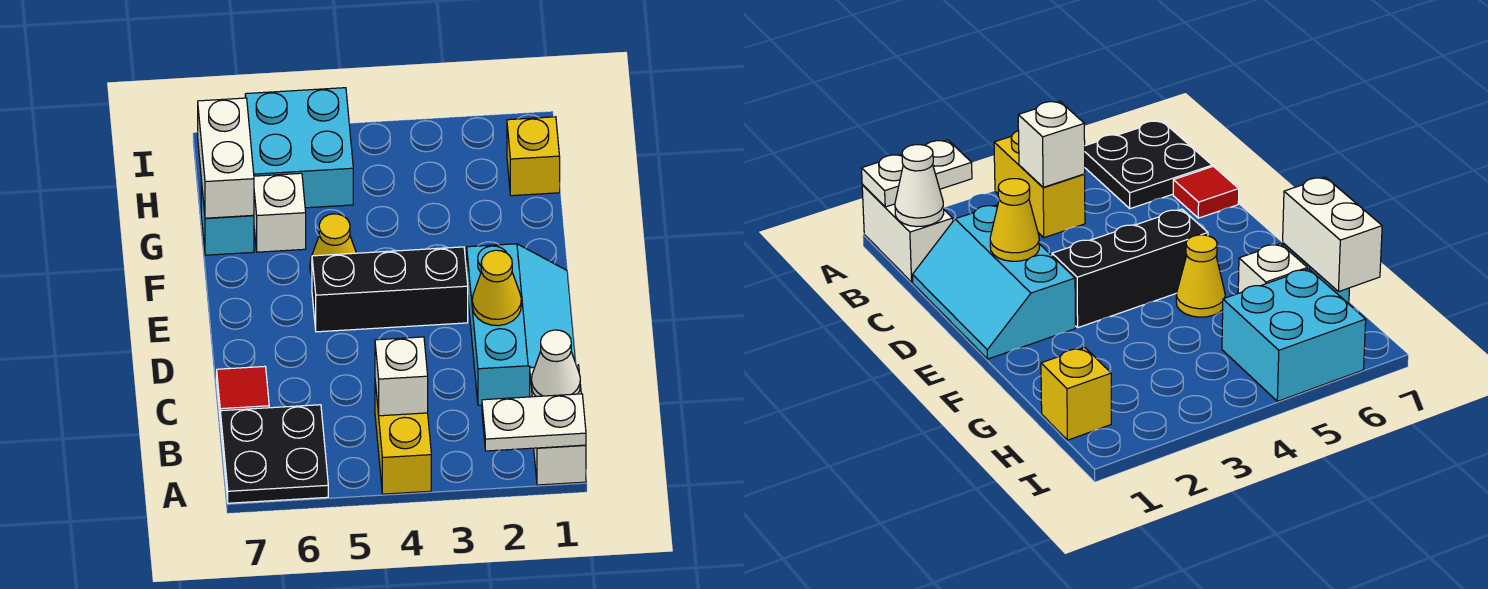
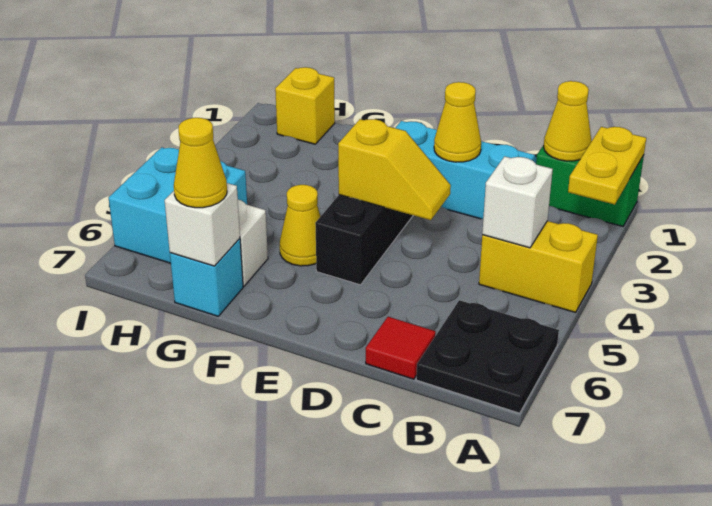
white 1x2 brick [530,365,586,485] -> green 1x2 brick [536,145,644,226]
white 1x2 plate [482,394,586,451] -> yellow 1x2 plate [568,127,646,205]
white 1x1 cone [531,330,580,397] -> yellow 1x1 cone [544,81,592,161]
none -> yellow 1x2 slope [338,119,451,220]
white 1x2 brick [198,98,254,218] -> white 1x1 brick [165,183,240,266]
none -> yellow 1x1 cone [174,118,227,208]

